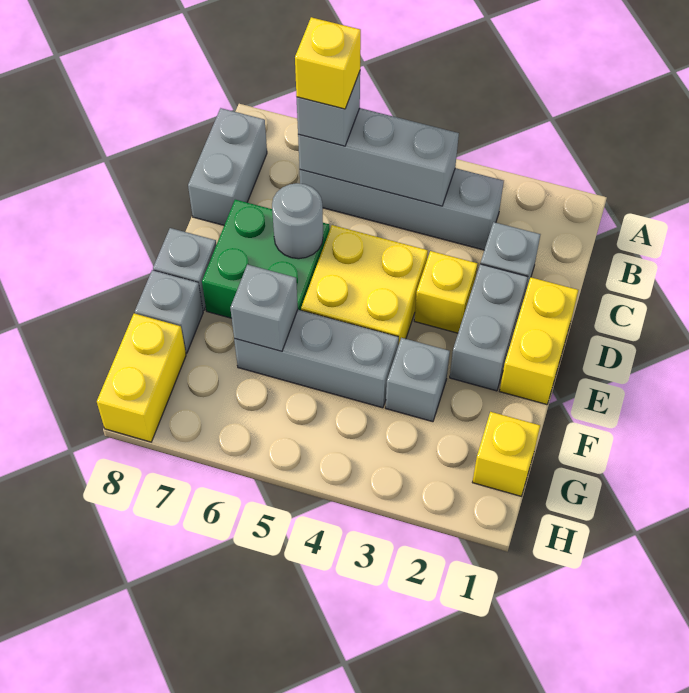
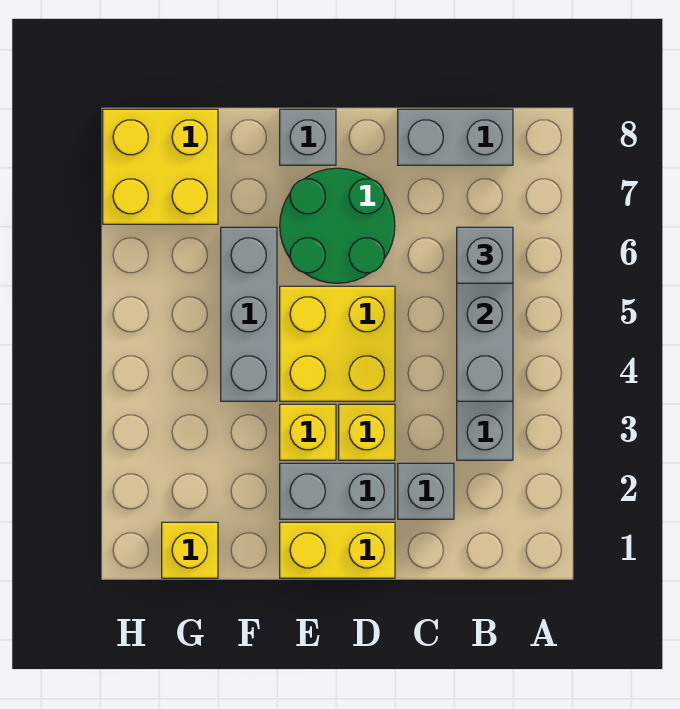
yellow 1x1 brick [295,17,361,109] -> yellow 1x1 brick moved to [280,404,336,460]
green 2x2 brick [202,200,329,318] -> green 2x2 round brick [280,168,395,283]
grey 1x1 round brick [272,183,323,259] -> none
grey 1x1 brick [386,338,450,422] -> none
grey 1x1 brick [230,264,298,351] -> none
grey 1x1 brick [135,270,203,353] -> none
yellow 1x2 brick [97,314,186,442] -> yellow 2x2 brick [103,109,218,224]

